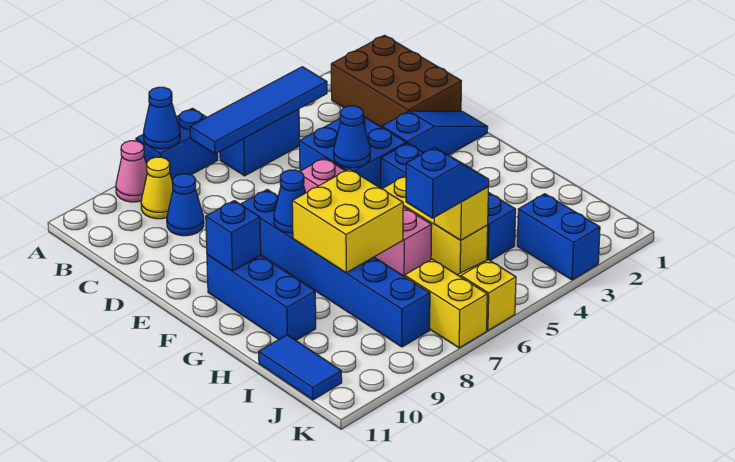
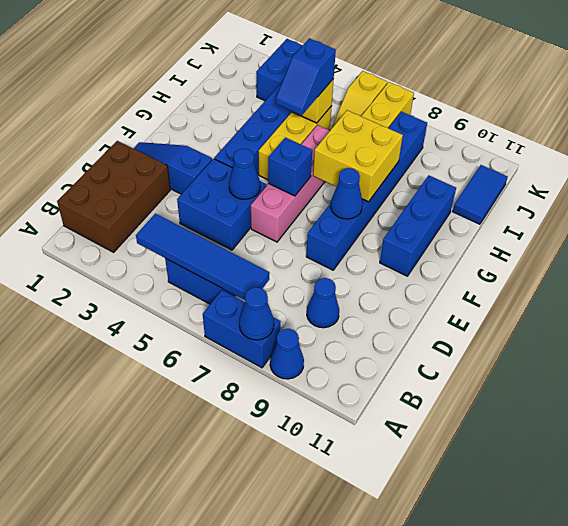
pink 1x1 cone [116,141,147,202] -> blue 1x1 cone [270,329,304,379]
yellow 1x1 cone [141,157,173,219] -> none
blue 1x1 brick [206,201,261,271] -> blue 1x1 brick moved to [268,137,312,196]
blue 1x2 slope [406,148,489,218] -> blue 1x2 slope turned to [276,38,336,115]

